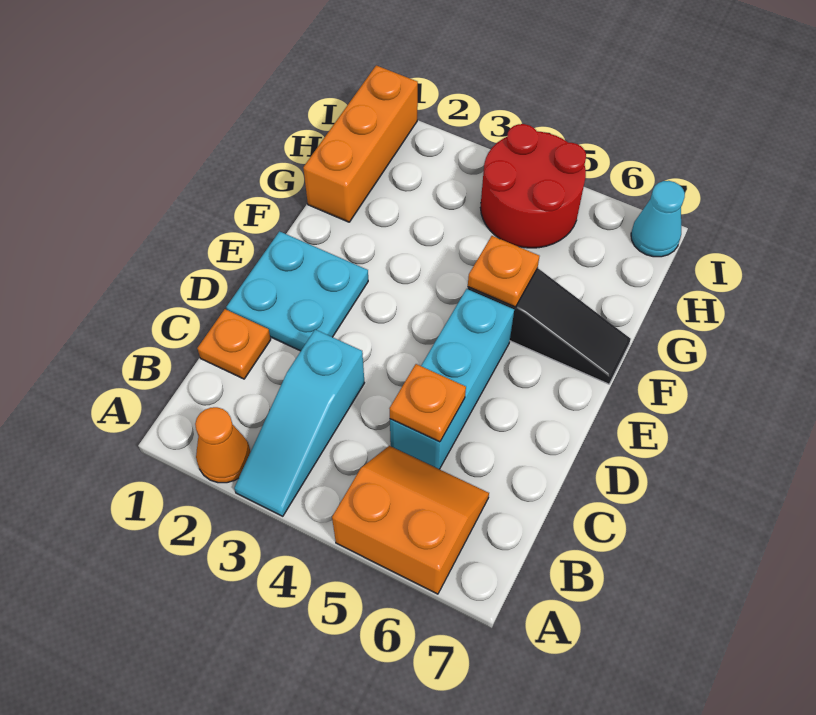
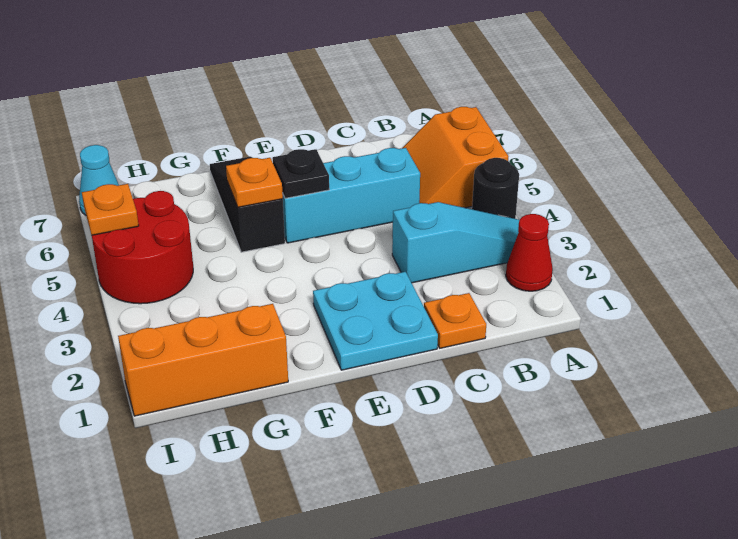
orange 1x1 cone [195,407,251,483] -> red 1x1 cone [506,214,553,291]
none -> black 1x1 round brick [472,158,519,219]
orange 1x1 plate [389,364,466,442] -> orange 1x1 plate moved to [82,184,139,235]
none -> black 1x1 plate [273,149,329,198]

